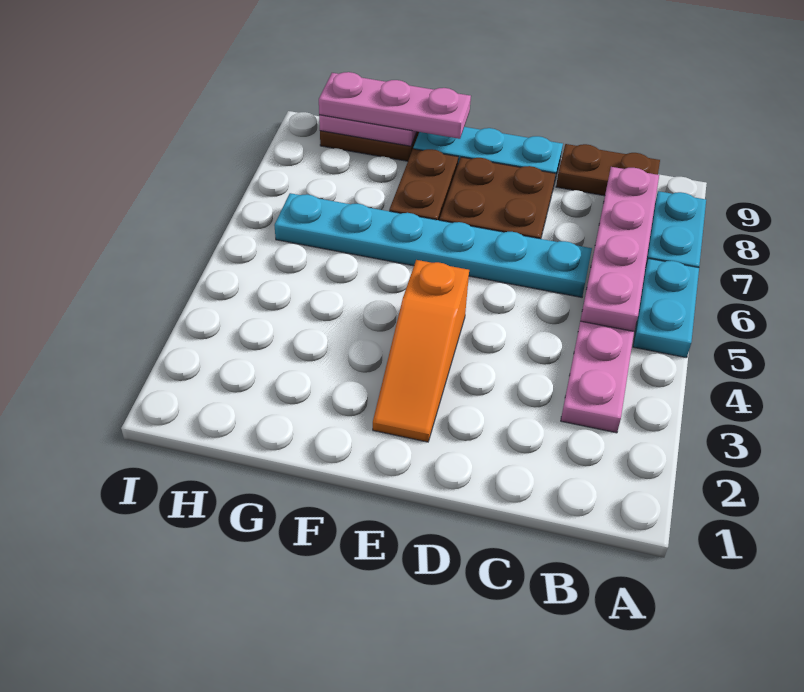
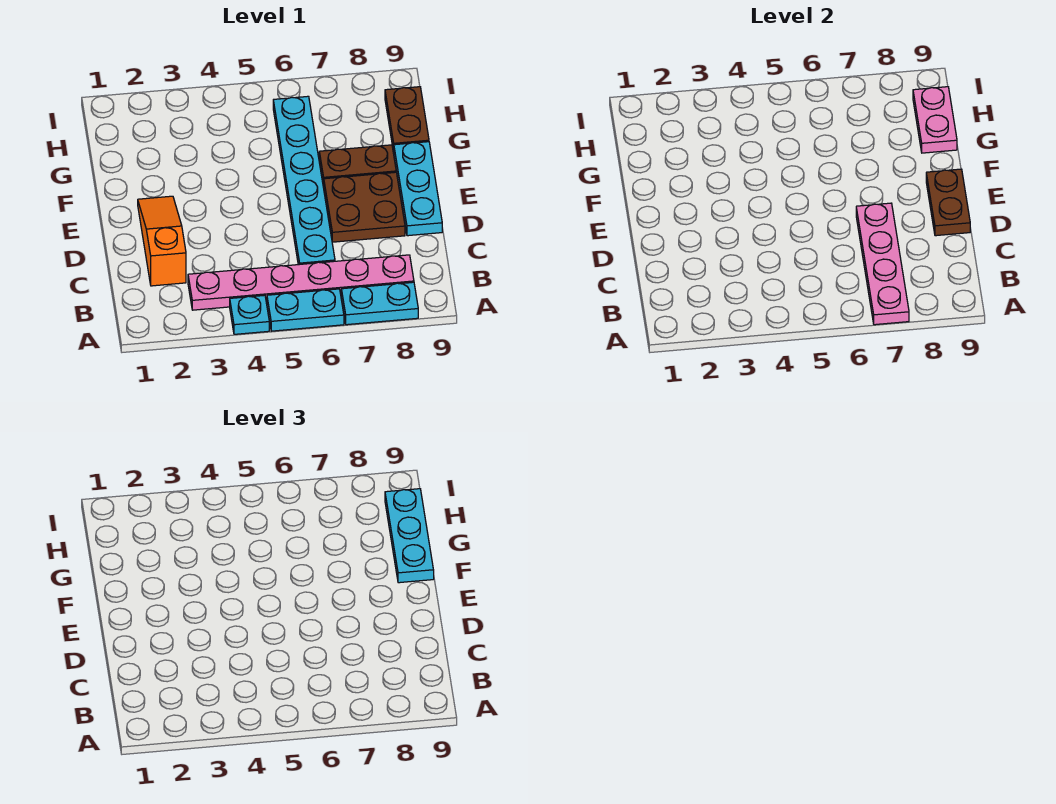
none -> cyan 1x1 plate [230,295,269,334]
pink 1x4 plate [580,167,659,331] -> pink 1x4 plate turned to [856,203,909,325]
brown 1x2 plate [556,144,660,196] -> brown 1x2 plate moved to [926,169,970,236]
orange 1x3 slope [373,260,469,442] -> orange 1x3 slope turned to [138,196,186,286]
pink 1x3 plate [319,72,471,139] -> cyan 1x3 plate [385,489,434,583]

